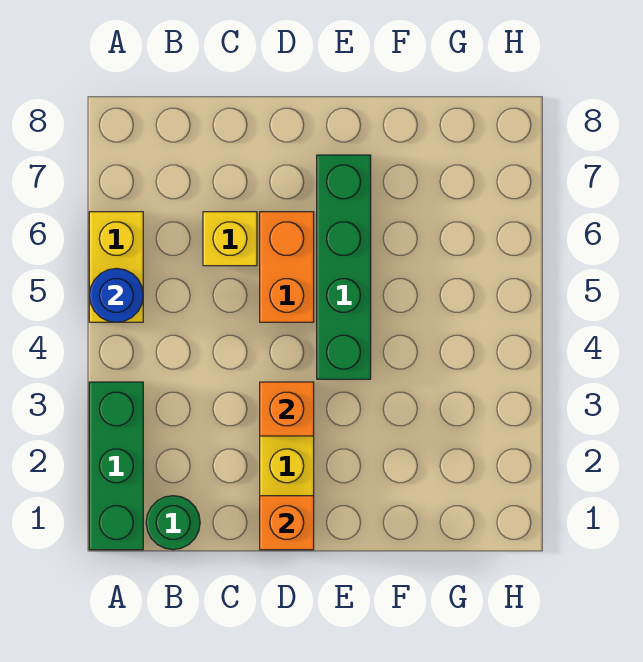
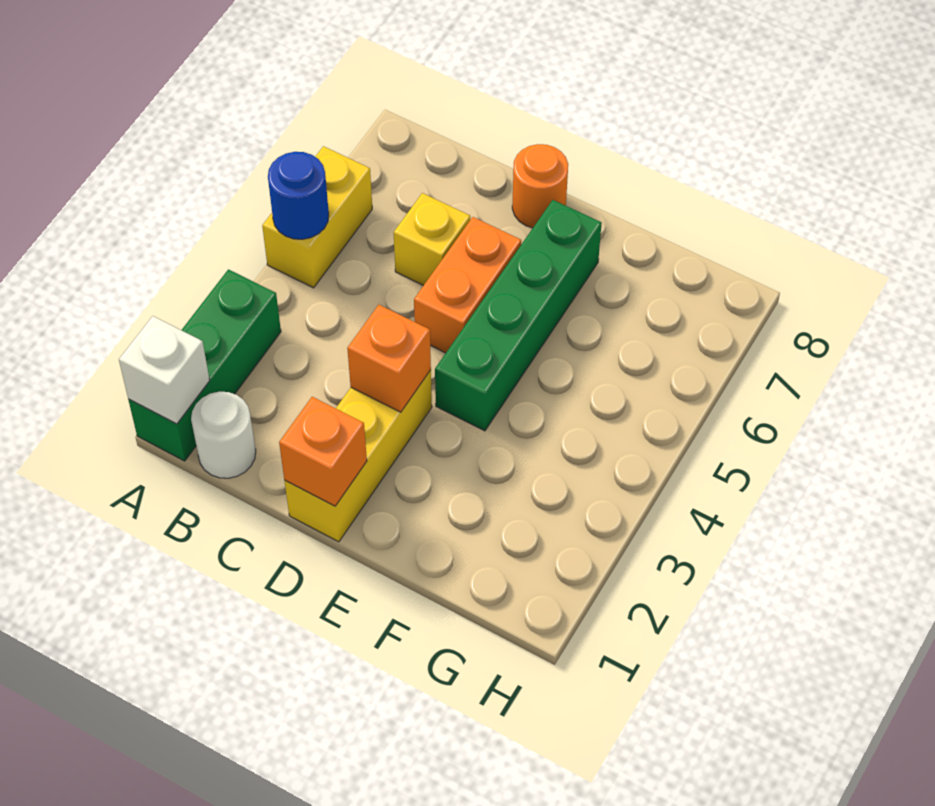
none -> white 1x1 brick [119,316,210,424]
green 1x1 round brick [146,496,200,550] -> white 1x1 round brick [191,392,256,478]
none -> orange 1x1 round brick [512,144,568,228]

